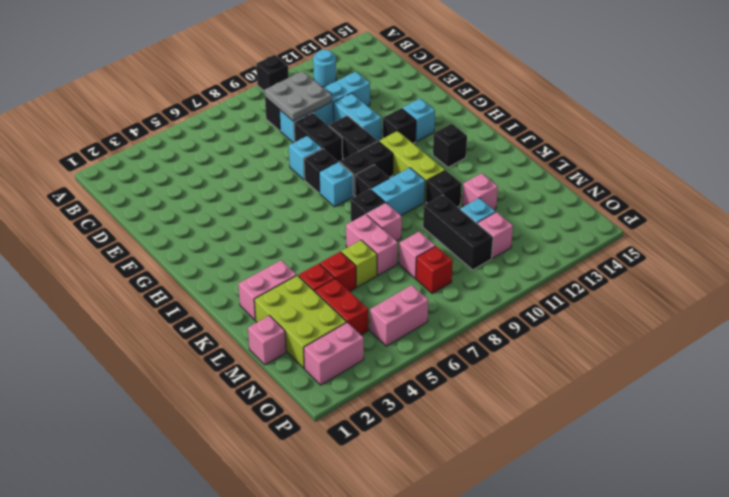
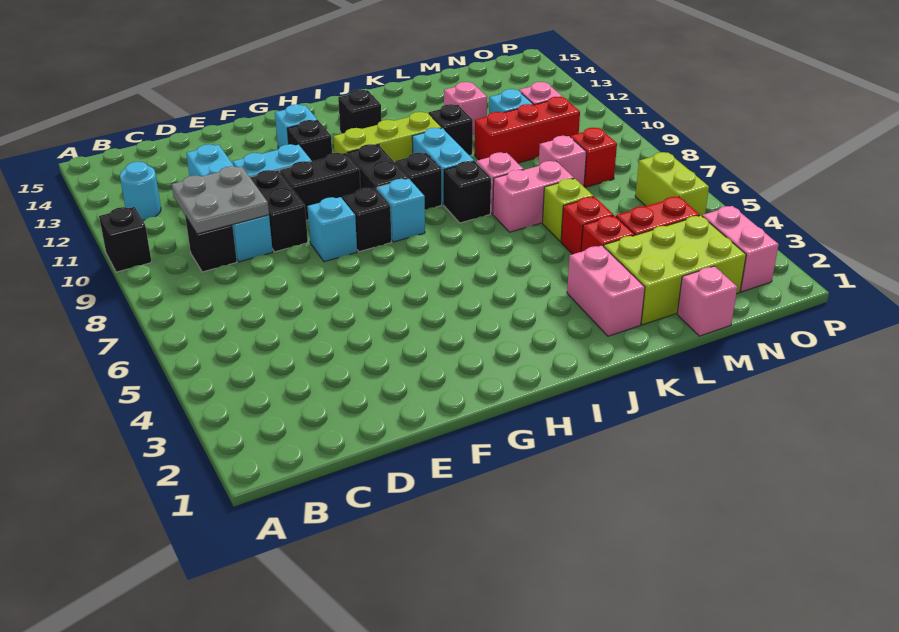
black 1x2 brick [294,113,343,162] -> black 1x2 brick turned to [250,170,308,252]
black 1x3 brick [423,195,493,270] -> red 1x3 brick [475,97,580,163]
pink 1x2 brick [370,285,428,346] -> lime 1x2 brick [635,152,709,216]

